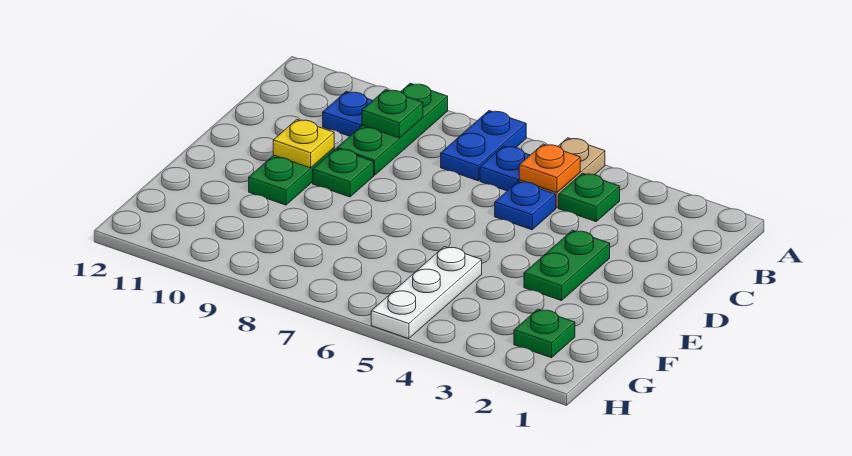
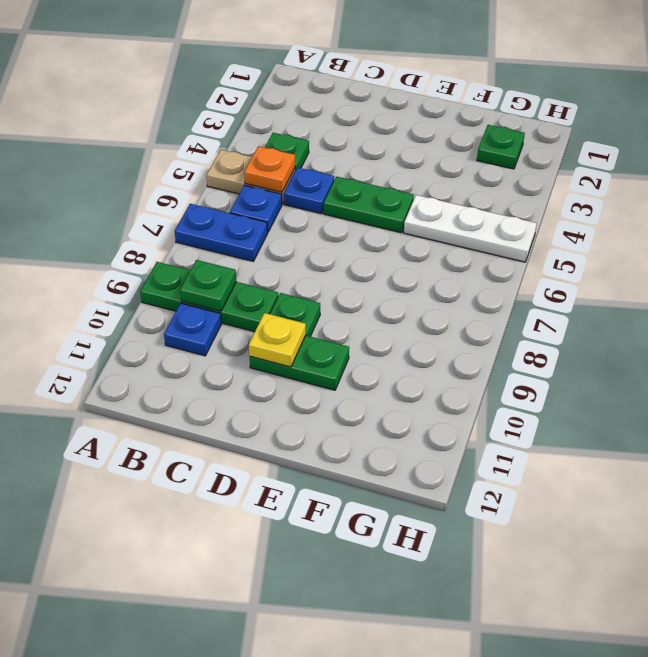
green 1x2 plate [524,230,610,301] -> green 1x2 plate moved to [324,177,414,233]

